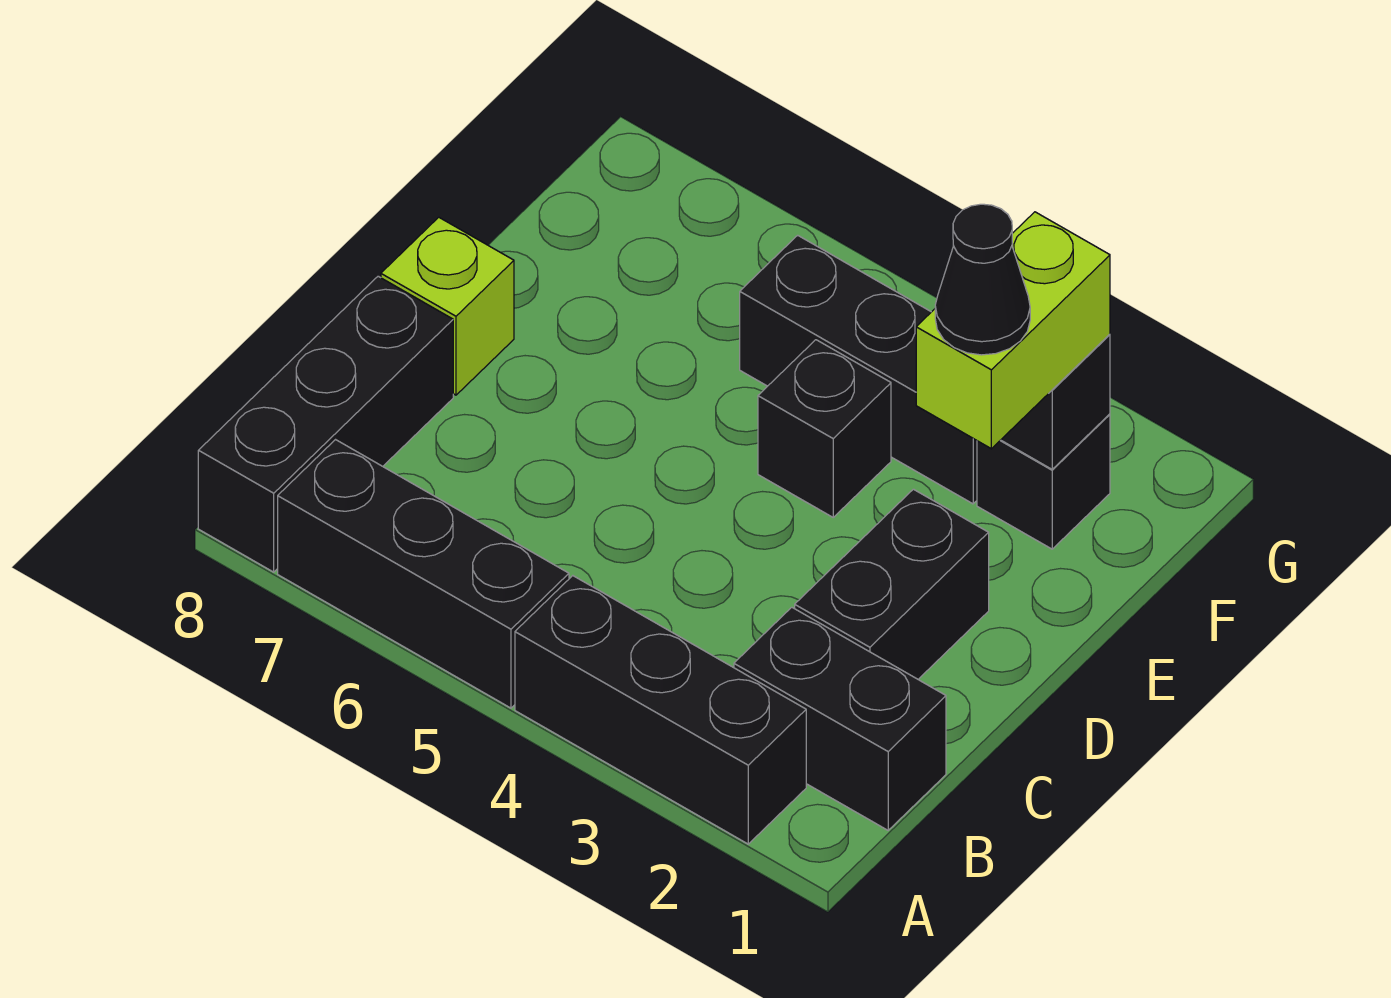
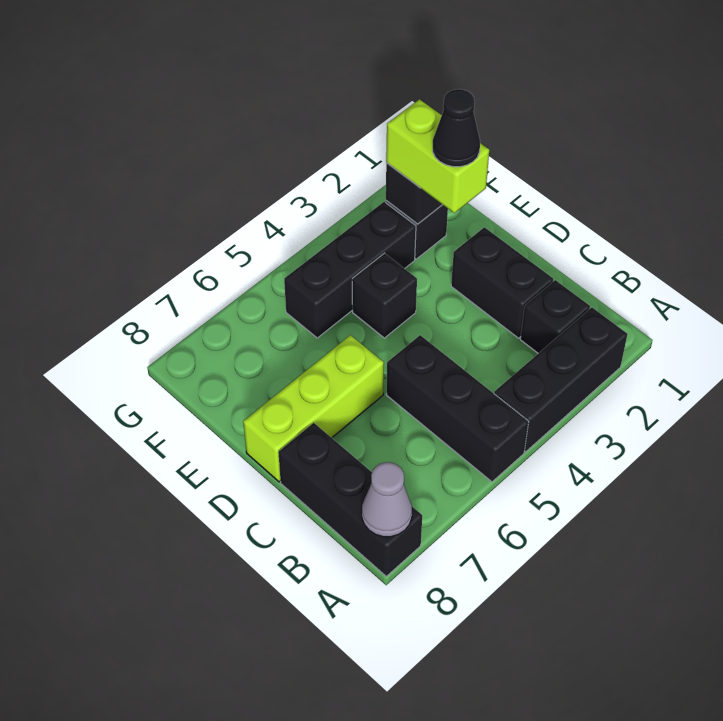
black 1x3 brick [278,440,569,708] -> black 1x3 brick turned to [386,335,529,482]
none -> grey 1x1 cone [362,462,412,537]
black 1x2 brick [734,607,946,830] -> black 1x1 brick [520,280,590,353]
lime 1x1 brick [381,217,514,395] -> lime 1x3 brick [243,335,384,482]

